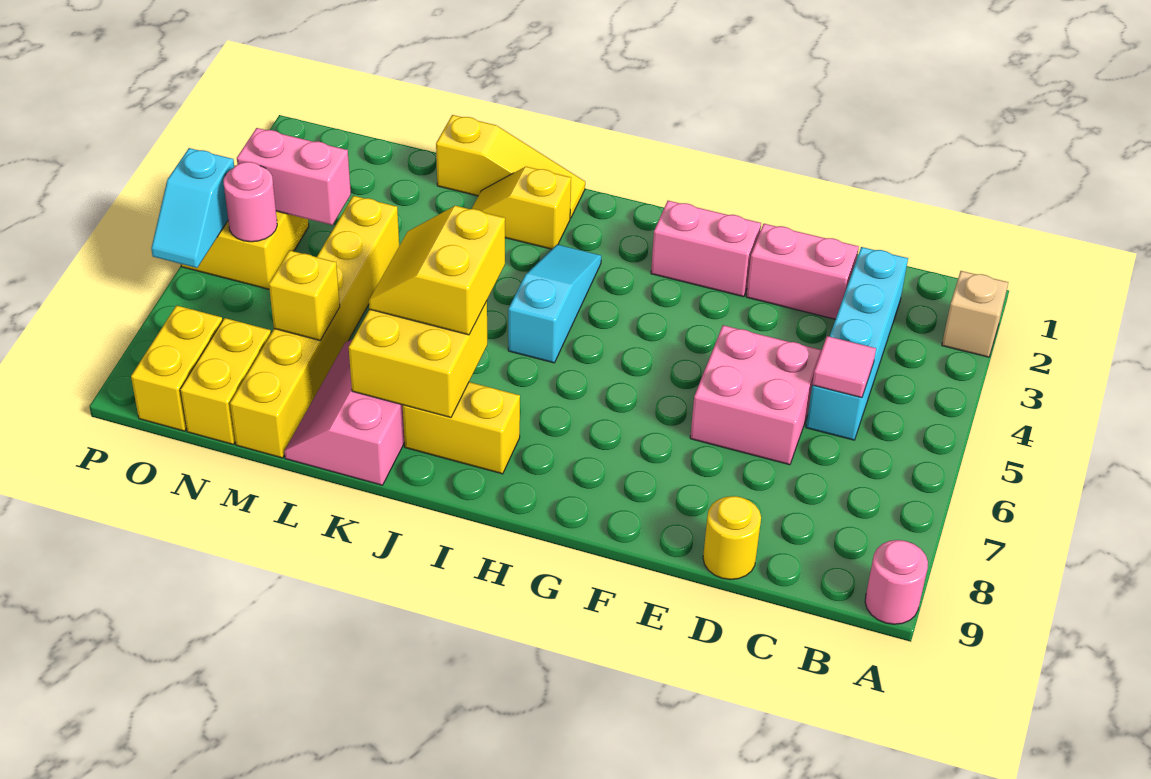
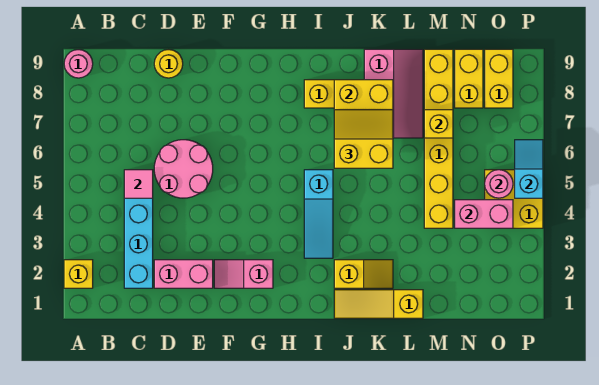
tan 1x1 brick [942,271,1008,357] -> yellow 1x1 brick [64,260,93,288]
pink 2x2 brick [690,325,822,465] -> pink 2x2 round brick [154,140,213,198]
pink 1x2 brick [651,201,761,297] -> pink 1x2 slope [214,260,273,288]
yellow 2x2 slope [369,206,505,335] -> yellow 2x2 slope turned to [334,110,393,168]

